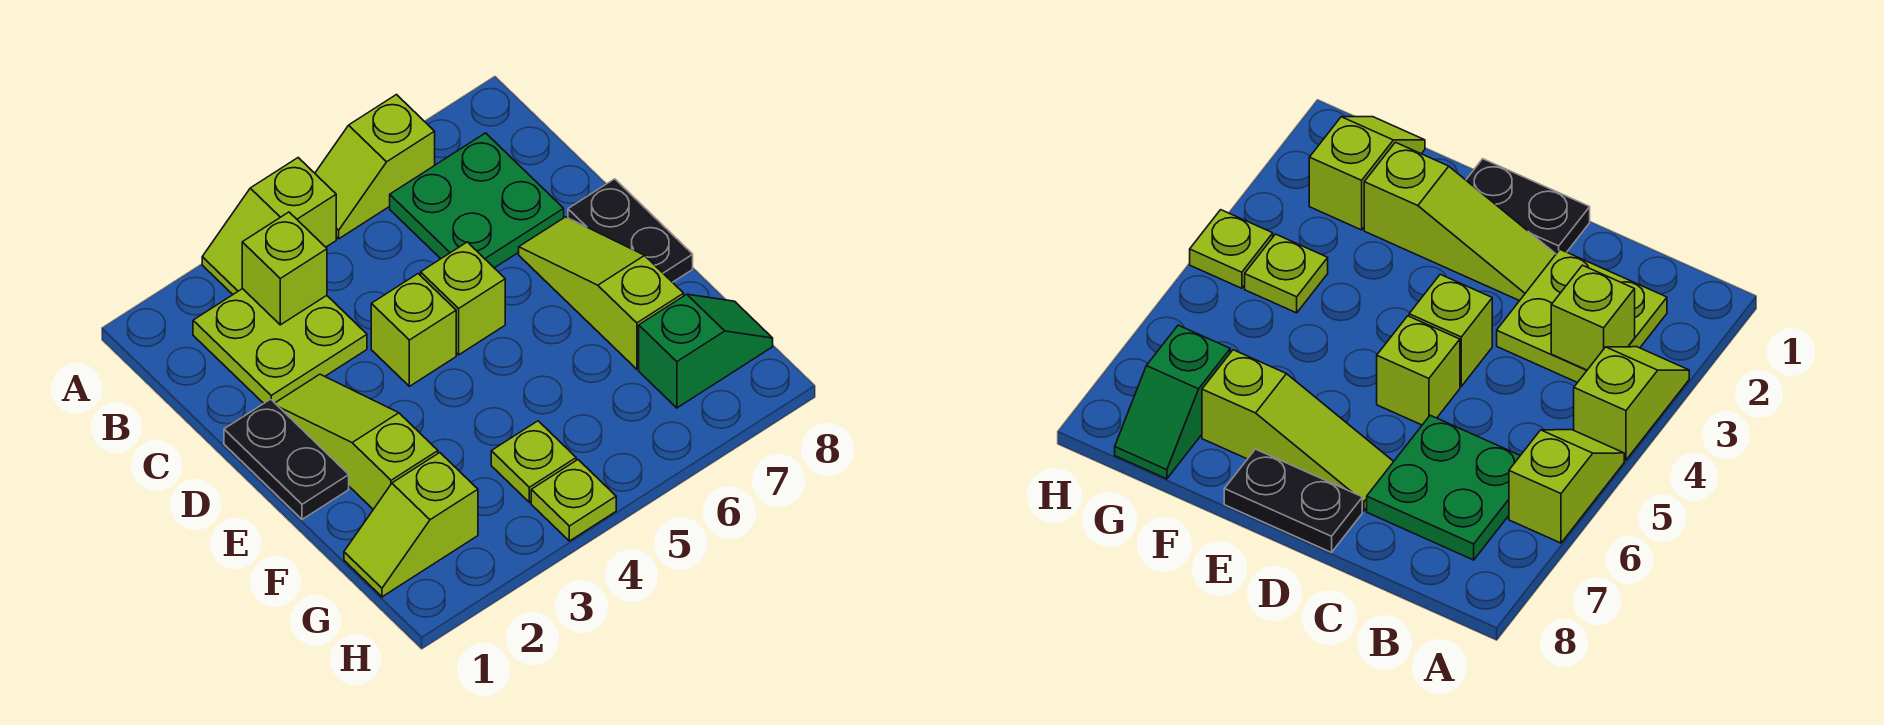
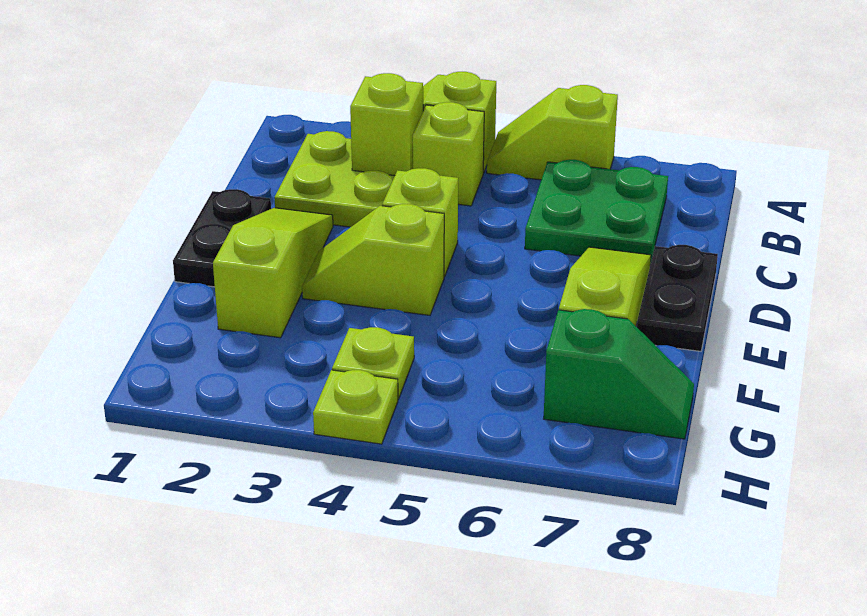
lime 1x1 brick [421,242,505,355] -> lime 1x1 brick moved to [413,102,484,206]
lime 1x2 slope [344,453,478,597] -> lime 1x2 slope moved to [302,204,444,315]

